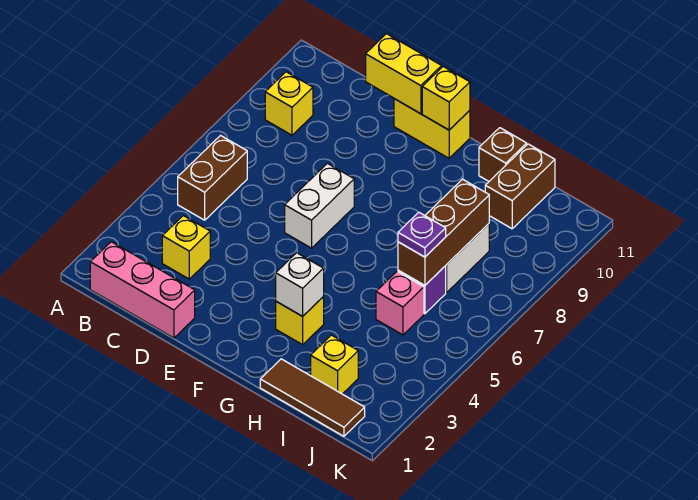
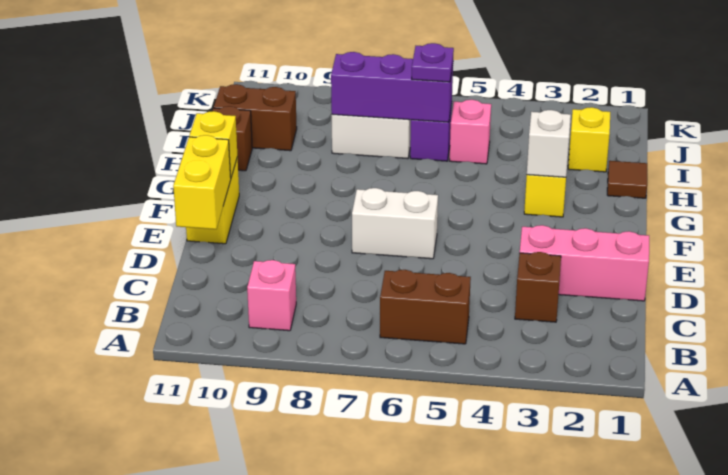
pink 1x3 brick [90,242,195,338] -> pink 1x3 brick turned to [520,225,649,301]
yellow 1x1 brick [265,72,313,135] -> pink 1x1 brick [247,260,296,331]
yellow 1x1 brick [162,216,210,279] -> brown 1x1 brick [515,252,561,322]
brown 1x3 tile [260,359,365,436] -> brown 1x1 tile [607,161,647,198]
brown 1x3 brick [398,179,489,285] -> purple 1x3 brick [331,52,453,122]

